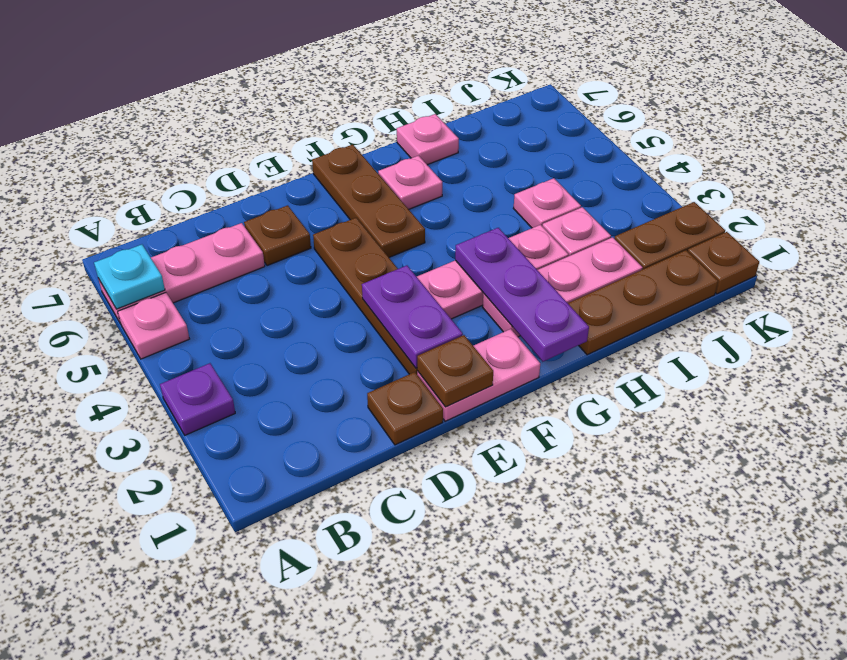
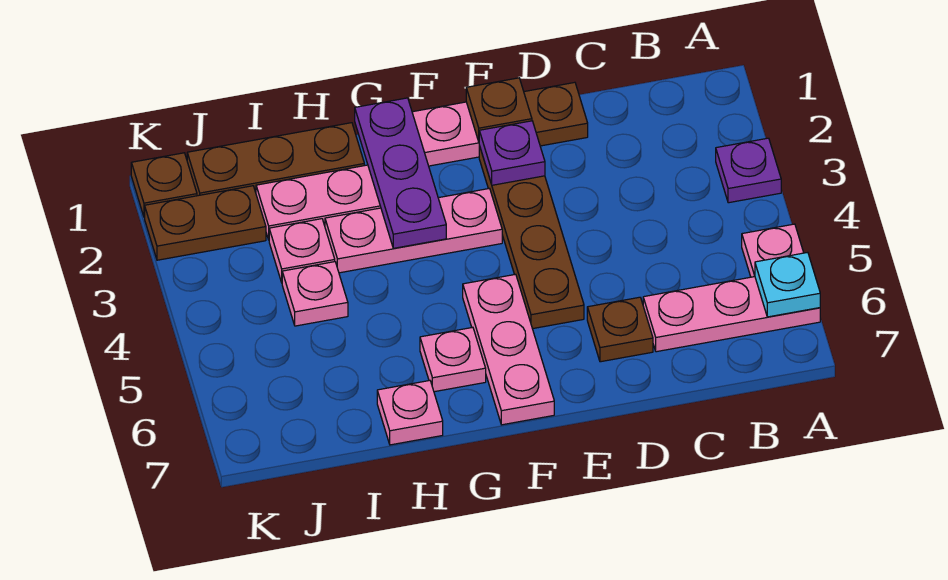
purple 1x2 plate [362,266,463,368] -> purple 1x1 plate [479,121,545,185]
brown 1x3 plate [312,145,425,257] -> pink 1x3 plate [463,274,554,425]

